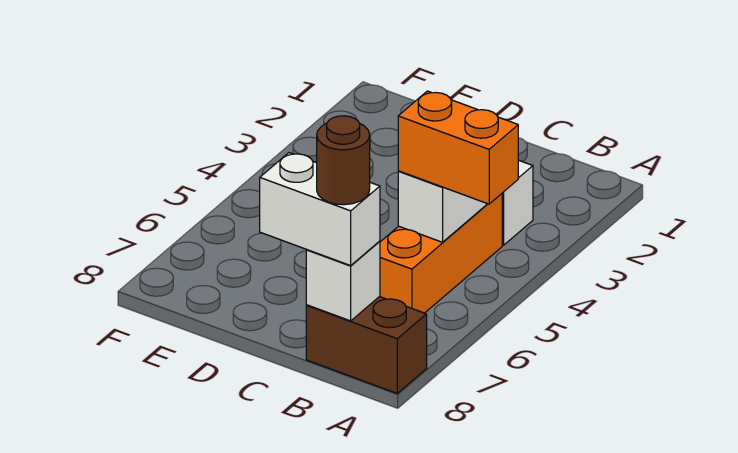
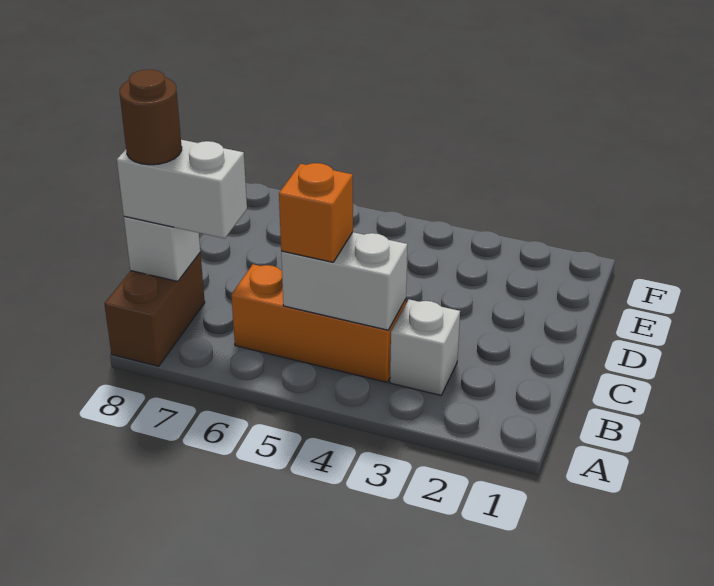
orange 1x2 brick [398,91,518,204] -> orange 1x1 brick [279,163,353,262]
white 1x2 brick [260,153,380,266] -> white 1x2 brick turned to [117,140,247,239]

